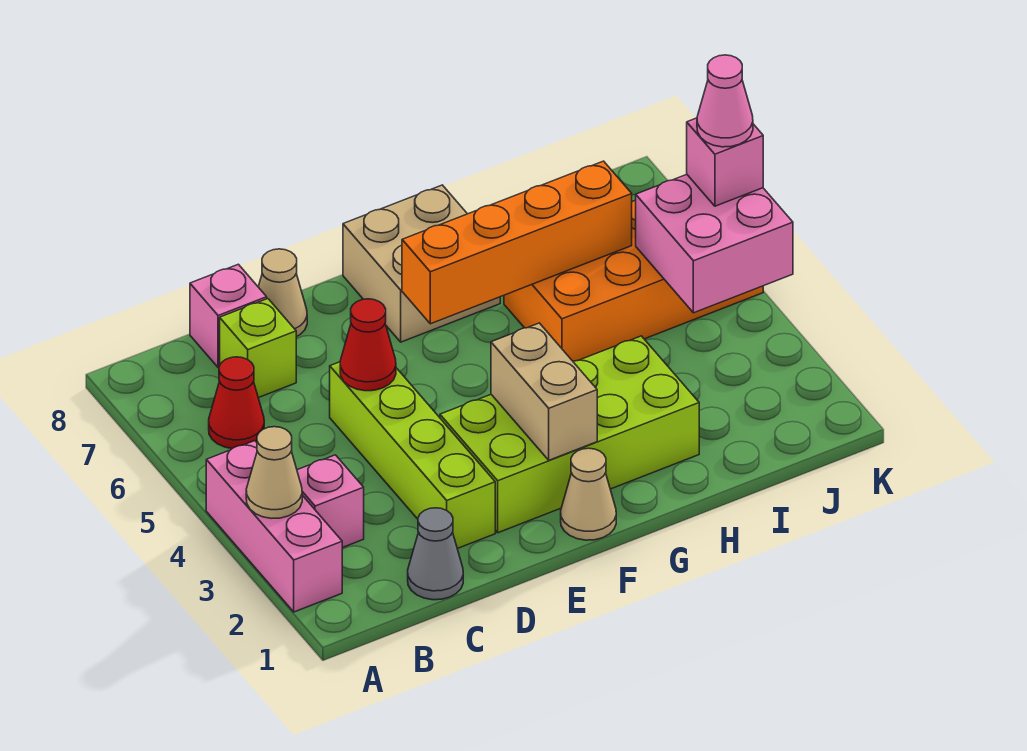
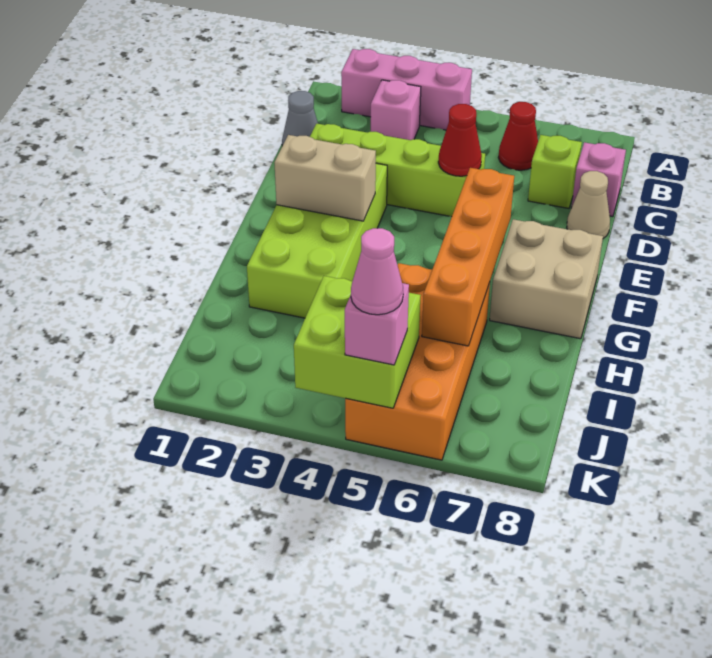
tan 1x1 cone [246,427,302,518] -> none
tan 1x1 cone [561,448,616,540] -> none
pink 2x2 brick [636,175,793,313] -> lime 2x2 brick [294,276,421,408]

